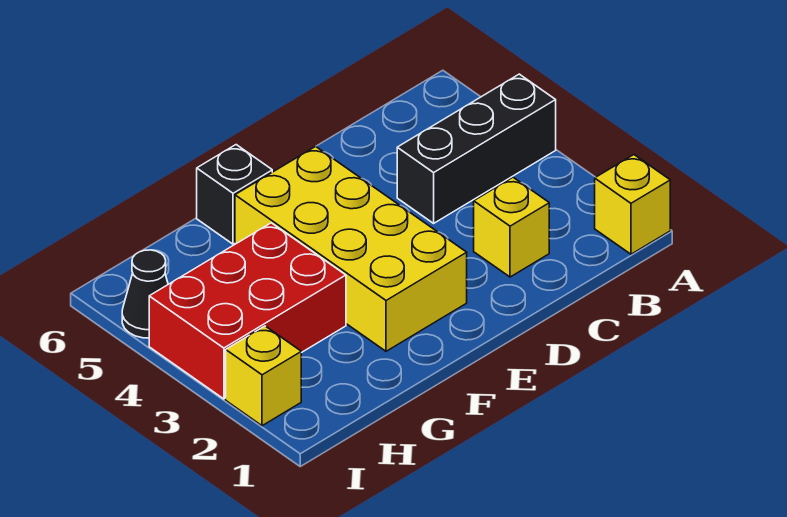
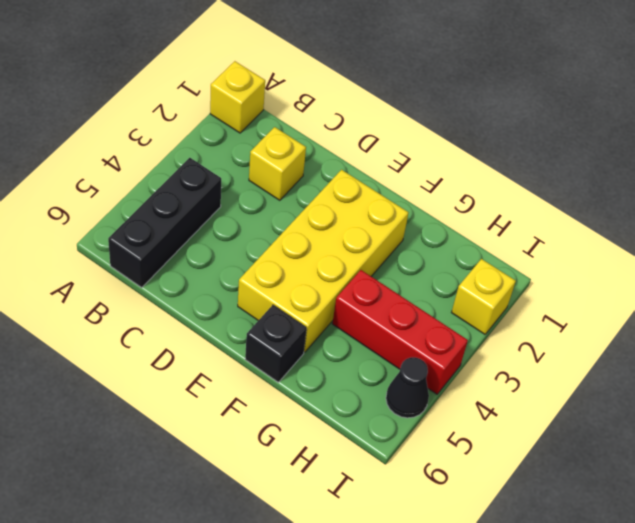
black 1x3 brick [397,74,556,223] -> black 1x3 brick turned to [108,158,221,288]
red 2x3 brick [149,223,346,399] -> red 1x3 brick [332,270,468,394]

